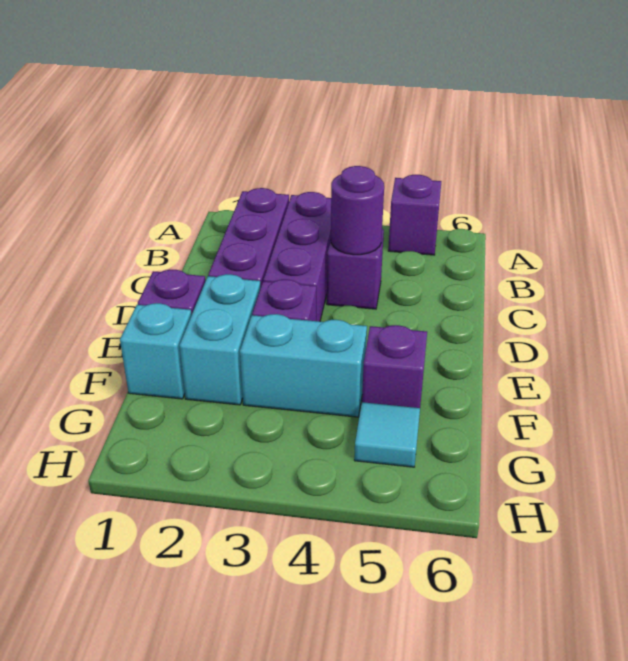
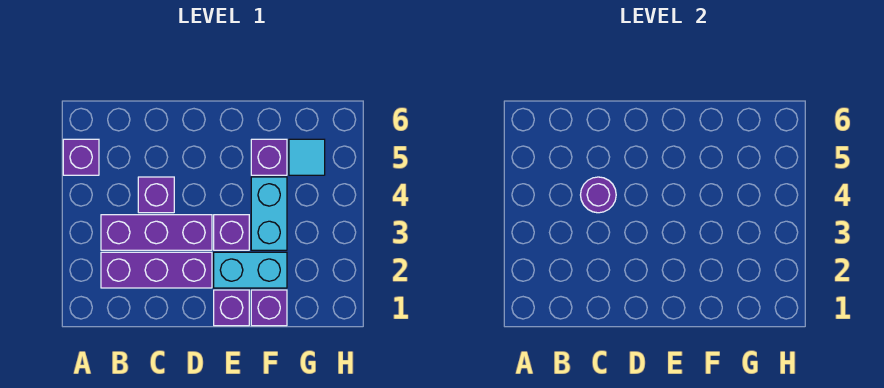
cyan 1x1 brick [120,303,192,399] -> purple 1x1 brick [251,290,287,326]

